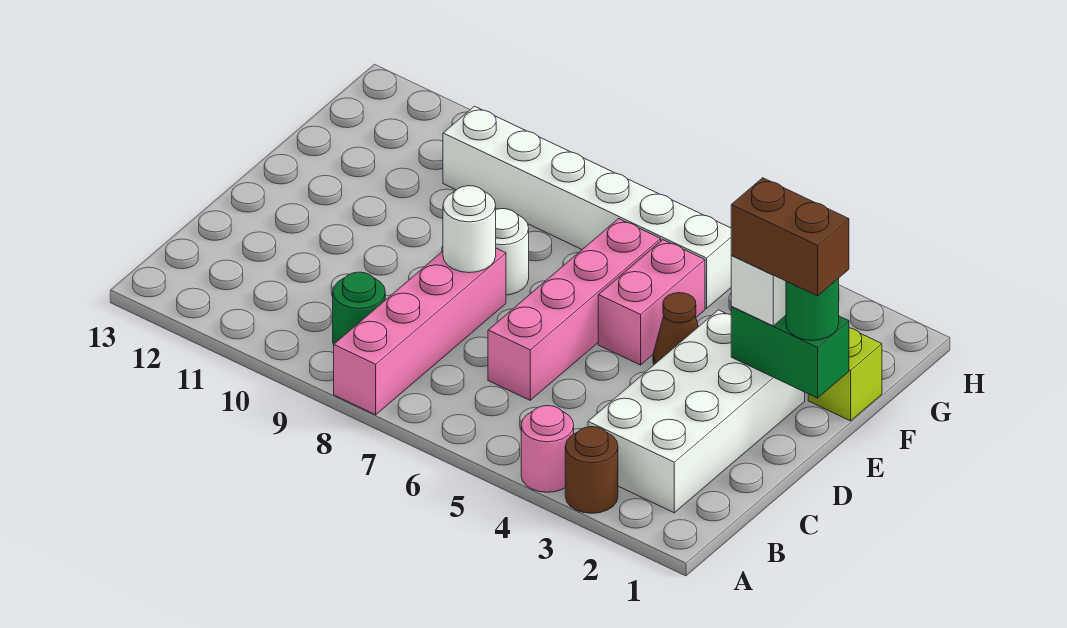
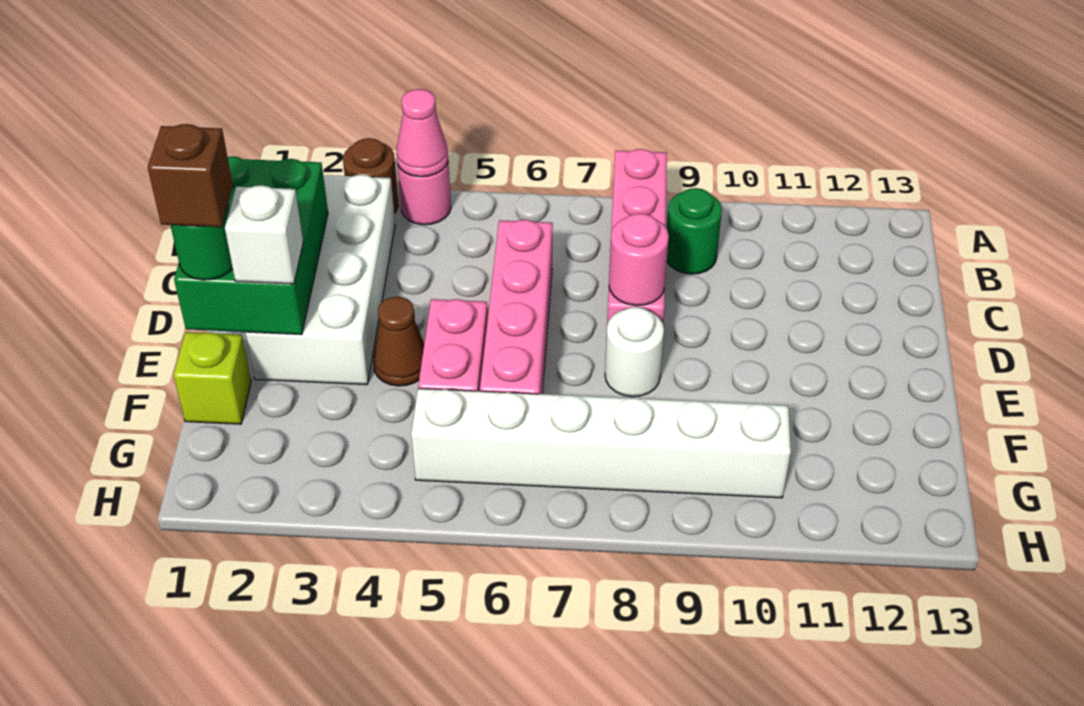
none -> pink 1x1 cone [396,89,448,177]
white 1x1 round brick [443,186,496,273] -> pink 1x1 round brick [609,213,669,306]
green 1x2 brick [731,306,849,398] -> green 2x3 brick [174,156,328,335]
brown 1x2 brick [731,178,849,296] -> brown 1x1 brick [148,124,233,227]

